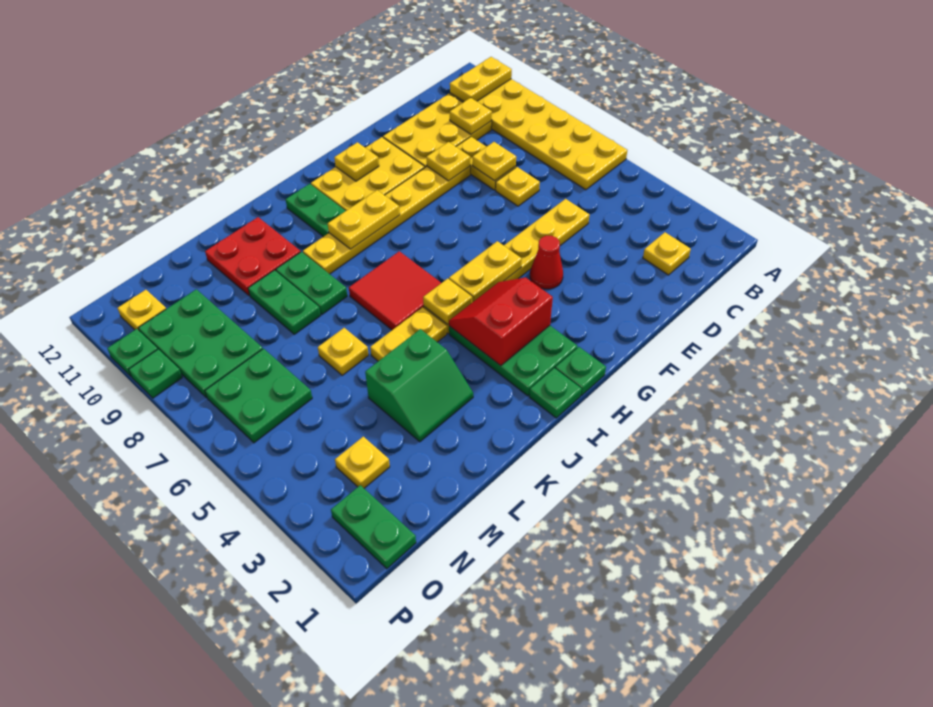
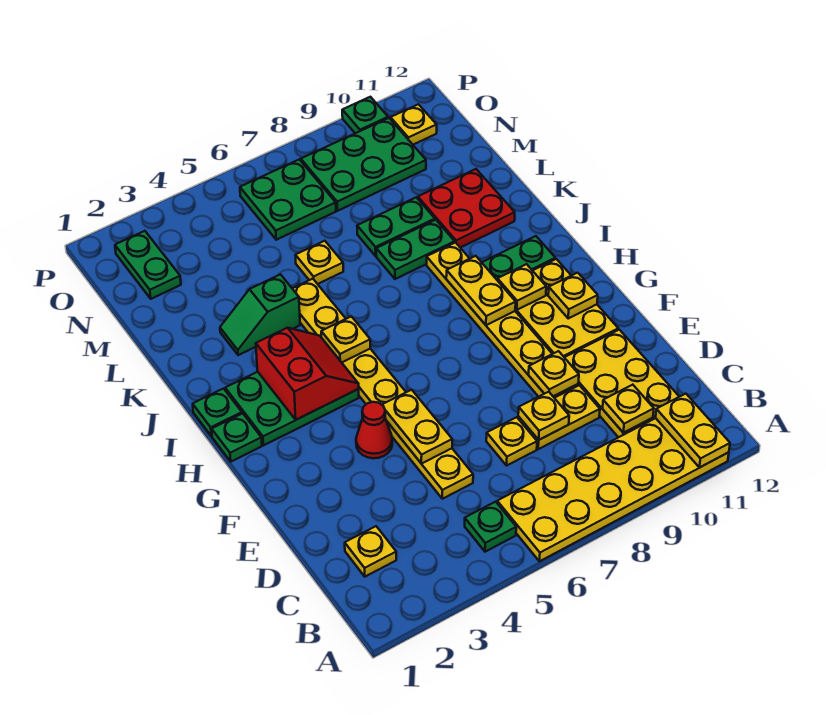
yellow 1x2 plate [449,241,522,302] -> yellow 1x2 plate moved to [382,390,452,464]
red 2x2 tile [349,251,441,330] -> none
green 2x2 slope [365,329,473,442] -> green 1x2 slope [220,274,300,355]
yellow 1x1 plate [335,437,390,488] -> yellow 1x1 plate moved to [498,264,546,310]
green 1x2 plate [331,485,416,569] -> green 1x2 plate turned to [115,231,181,299]
green 1x1 plate [129,349,182,398] -> green 1x1 plate moved to [465,502,516,552]

